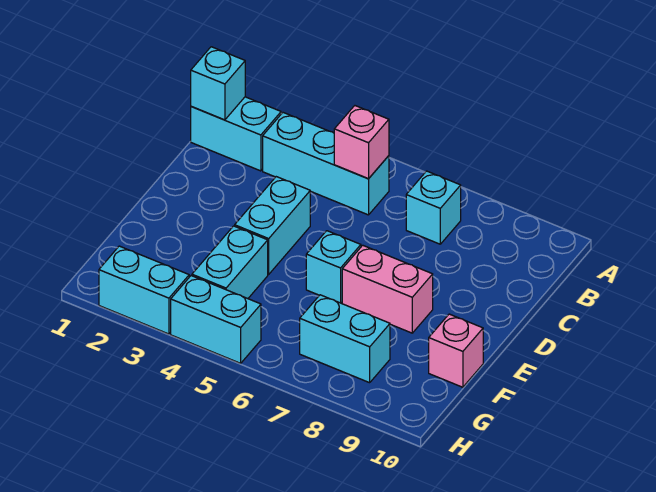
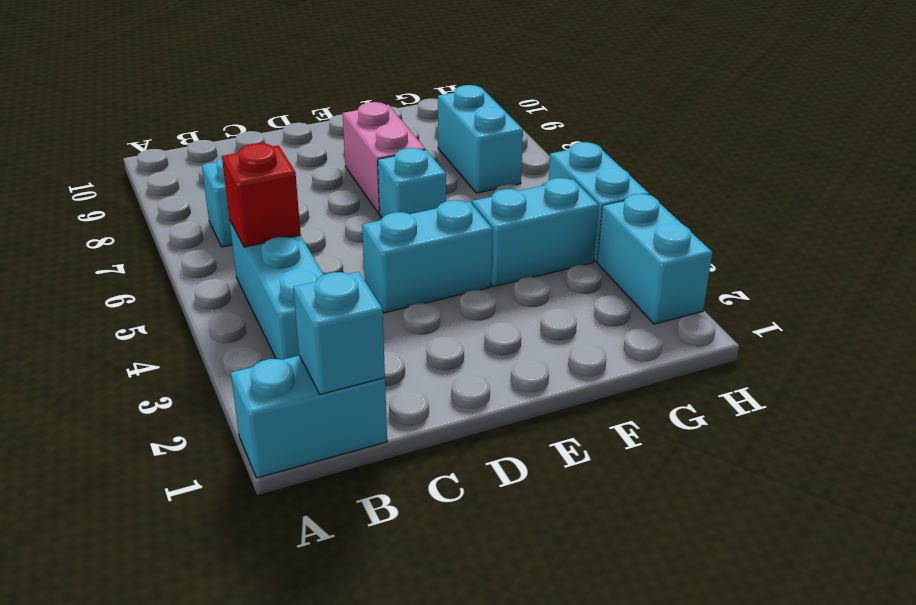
cyan 1x2 brick [191,97,281,171] -> cyan 1x2 brick turned to [231,356,387,478]
pink 1x1 brick [334,106,389,179] -> red 1x1 brick [222,143,301,247]
pink 1x1 brick [429,314,483,387] -> none

